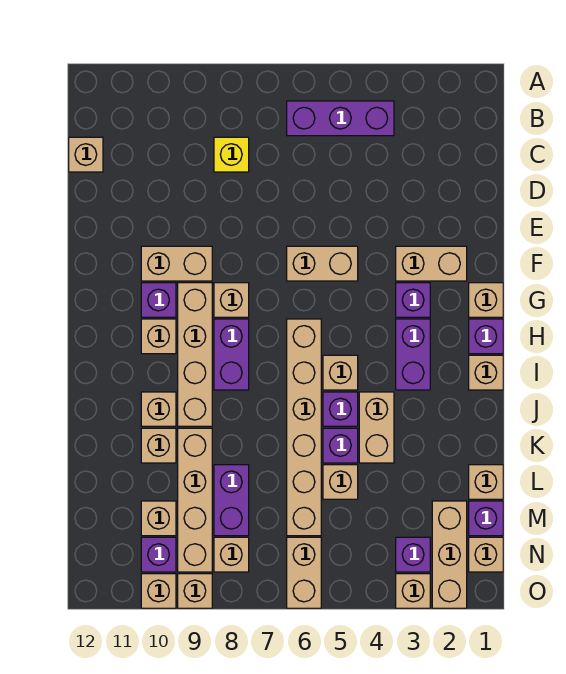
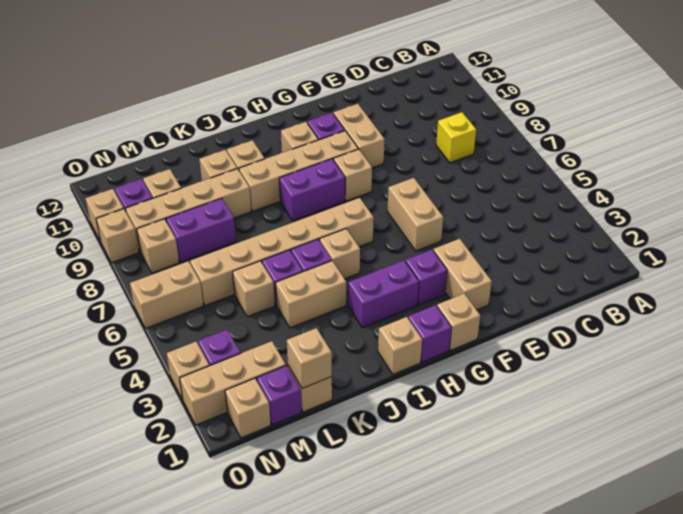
purple 1x3 brick [287,101,394,136] -> none
tan 1x1 brick [69,137,103,172] -> tan 1x1 brick moved to [287,328,332,388]

